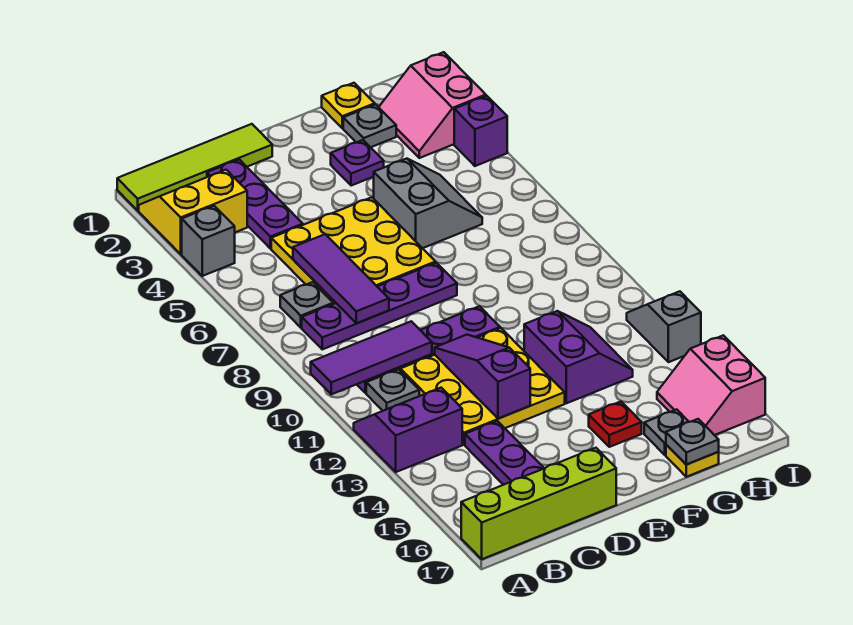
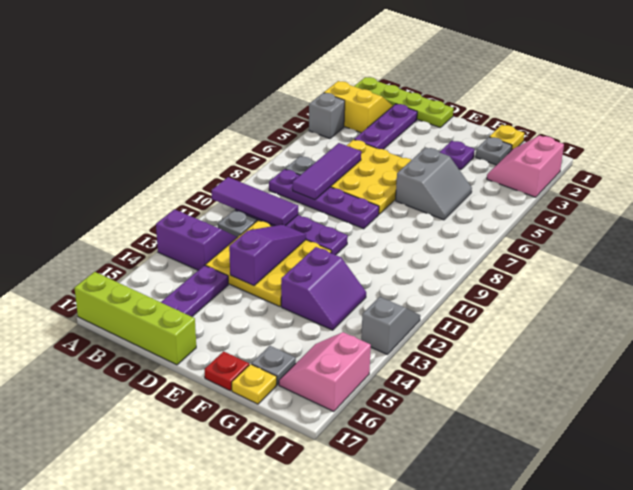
lime 1x4 tile [117,124,272,211] -> lime 1x4 plate [354,77,454,127]
red 1x1 plate [589,402,642,447] -> red 1x1 plate moved to [204,351,249,391]
grey 1x1 plate [666,419,719,464] -> none
purple 1x1 brick [454,96,507,166] -> none

